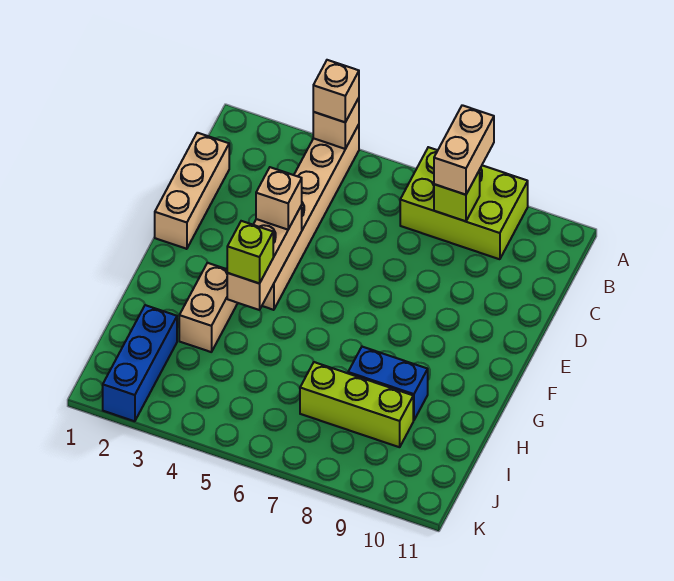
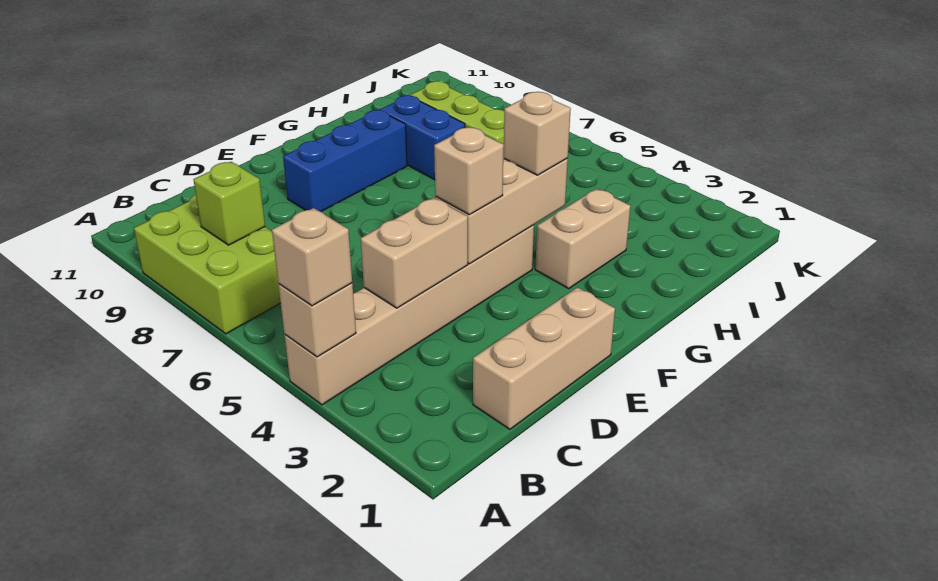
tan 1x2 brick [434,105,494,195] -> tan 1x2 brick moved to [361,198,468,308]
lime 1x1 brick [227,221,273,284] -> tan 1x1 brick [503,92,571,175]
blue 1x3 brick [103,305,177,421] -> blue 1x3 brick moved to [283,110,407,212]

